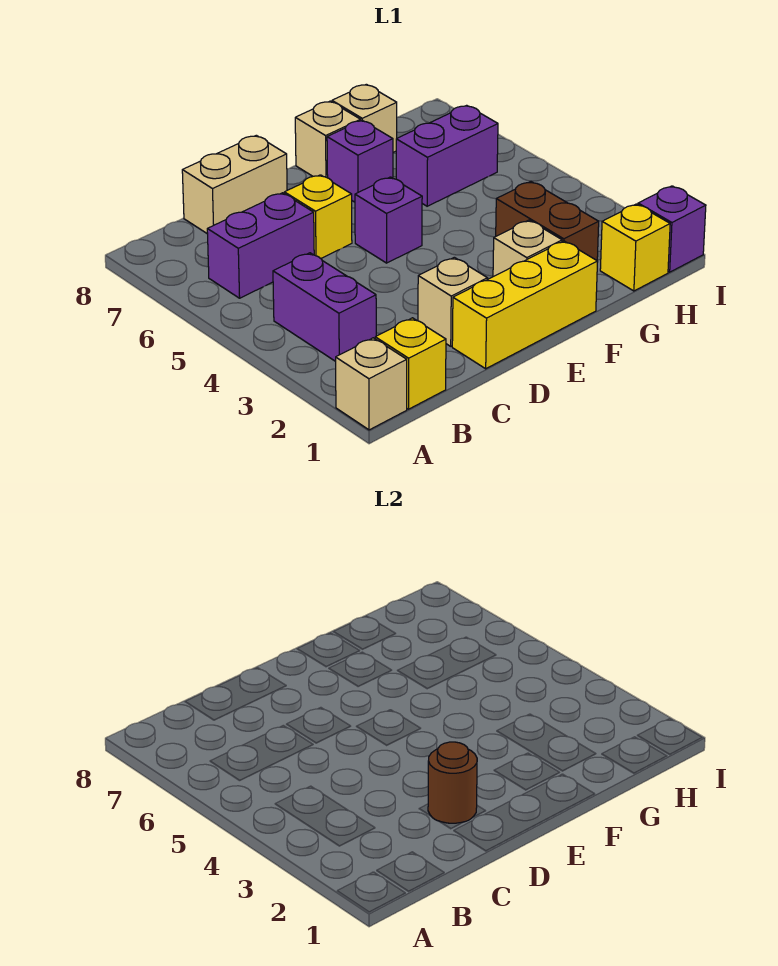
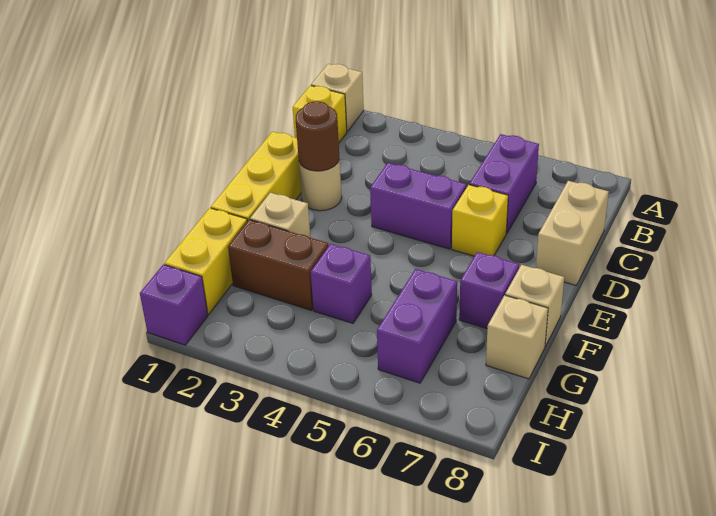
purple 1x2 brick [273,253,376,361] -> purple 1x2 brick moved to [370,163,467,249]
tan 1x1 brick [418,257,488,346] -> tan 1x1 round brick [299,159,342,211]
purple 1x1 brick [355,177,422,263] -> purple 1x1 brick moved to [311,244,372,323]
yellow 1x1 brick [600,204,670,291] -> yellow 1x2 brick [164,208,247,314]

